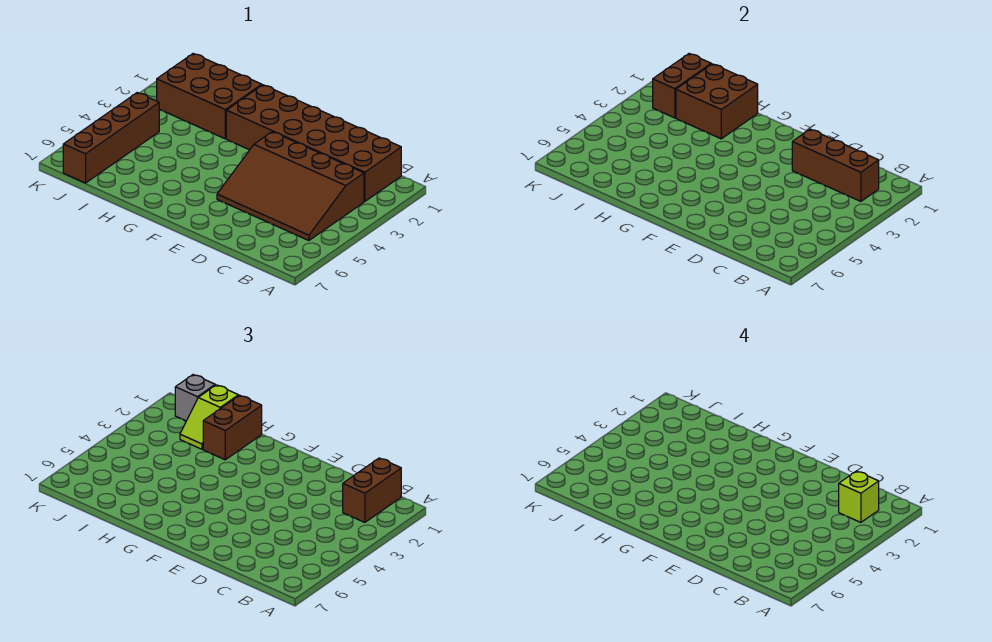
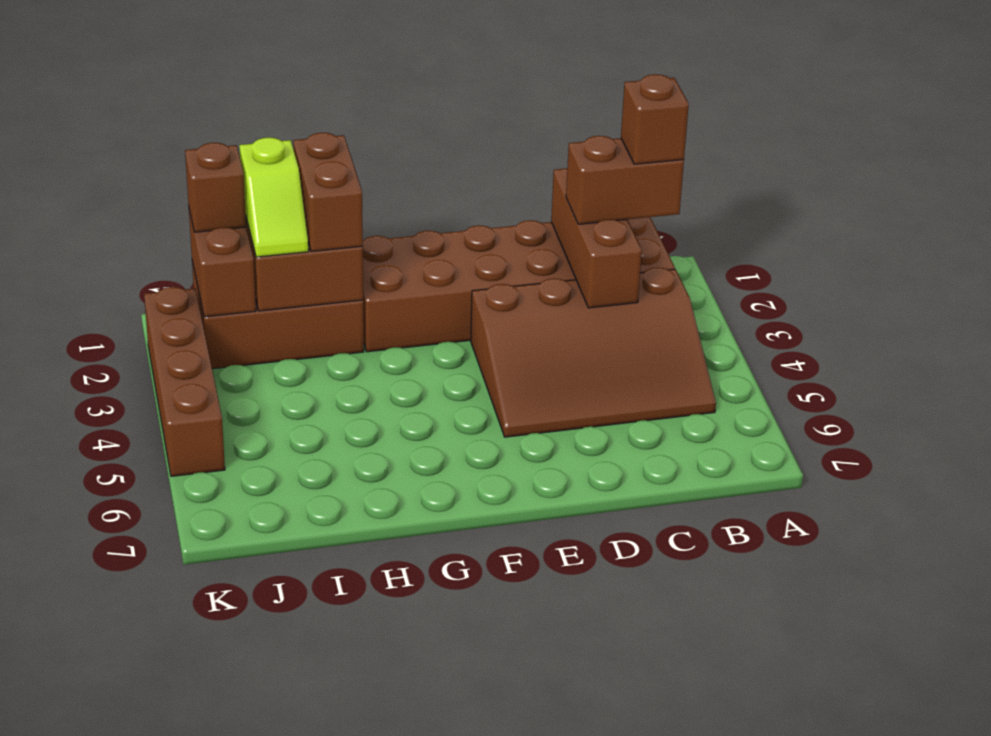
brown 1x2 brick [343,458,401,522] -> brown 1x2 brick turned to [566,136,684,224]
brown 1x3 brick [792,129,879,201] -> brown 1x3 brick turned to [551,168,642,308]
lime 1x1 brick [839,471,879,522] -> brown 1x1 brick [621,74,689,164]
grey 1x1 brick [175,375,215,421] -> brown 1x1 brick [185,143,246,232]
brown 1x4 brick [63,93,159,183] -> brown 1x4 brick moved to [144,287,225,476]

